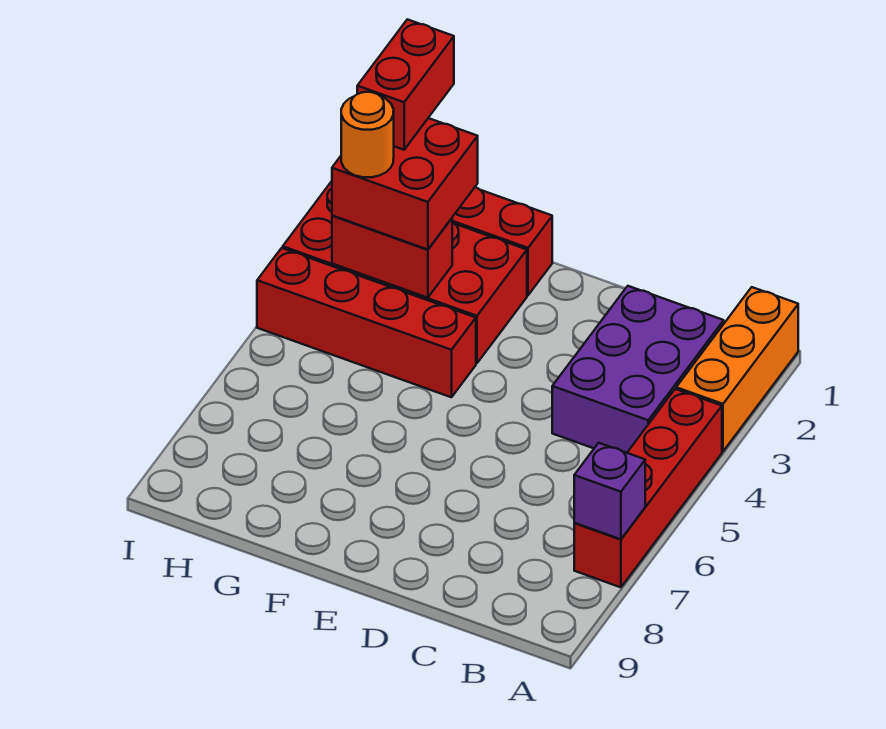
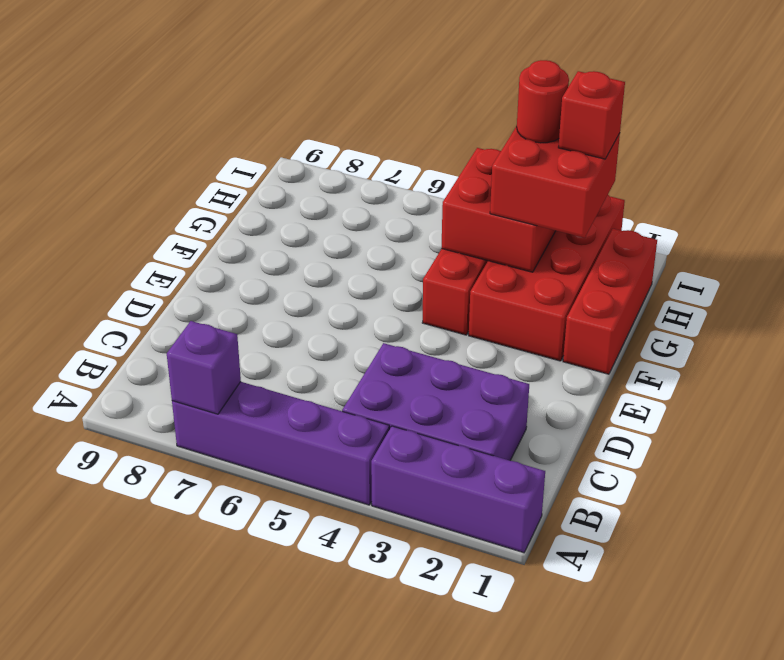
orange 1x3 brick [676,287,798,451] -> purple 1x3 brick [371,426,545,553]
red 1x4 brick [574,389,722,587] -> purple 1x4 brick [172,382,389,505]
red 1x2 brick [332,216,452,298] -> red 2x2 brick [441,148,556,272]
red 1x2 brick [357,19,454,150] -> red 1x1 brick [558,71,625,159]
orange 1x1 round brick [341,92,394,177] -> red 1x1 round brick [517,60,569,143]

